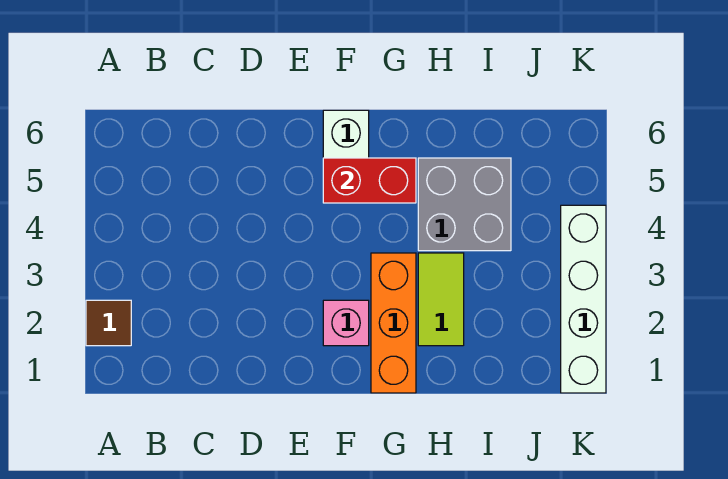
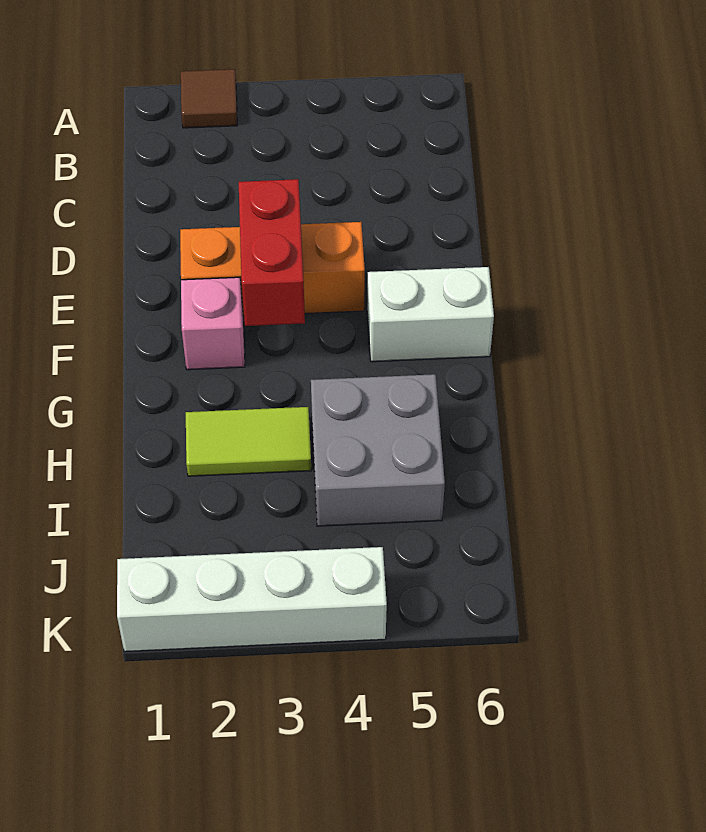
red 1x2 brick [323,158,416,203] -> red 1x2 brick moved to [239,179,305,326]
orange 1x3 brick [371,253,416,393] -> orange 1x3 brick moved to [180,222,365,316]

